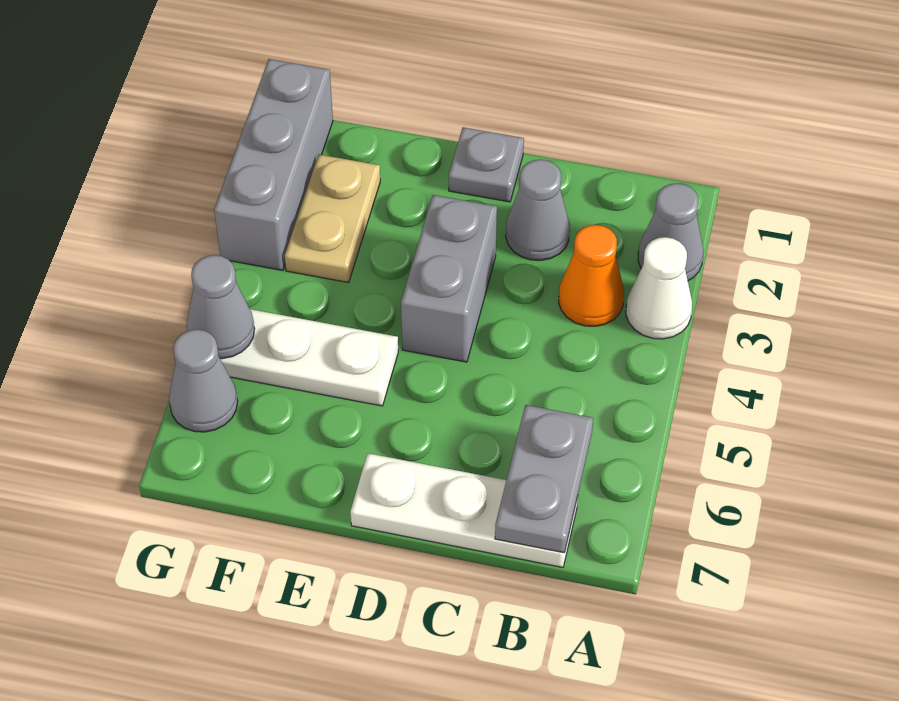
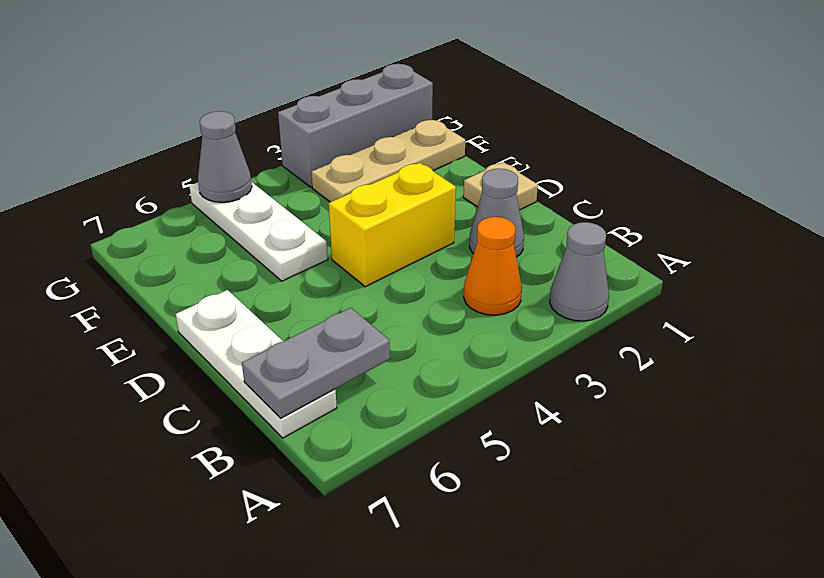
white 1x1 cone [626,237,692,339] -> none
grey 1x1 plate [449,127,524,202] -> tan 1x1 plate [463,162,538,210]
grey 1x2 brick [401,195,497,362] -> yellow 1x2 brick [329,163,456,287]
tan 1x2 plate [285,155,380,283] -> tan 1x3 plate [311,120,465,202]
grey 1x1 cone [169,329,238,432] -> none

